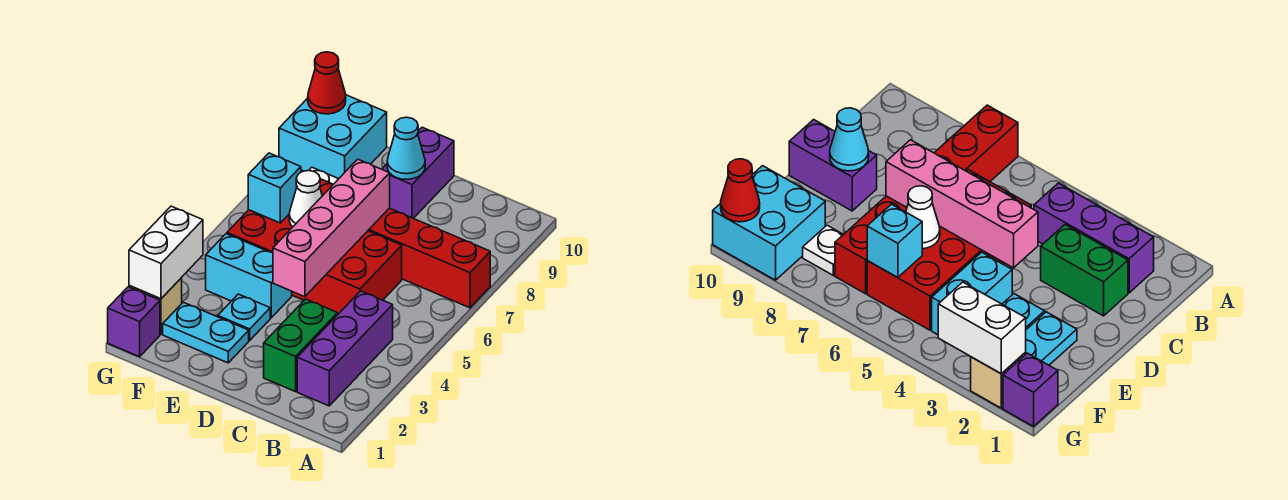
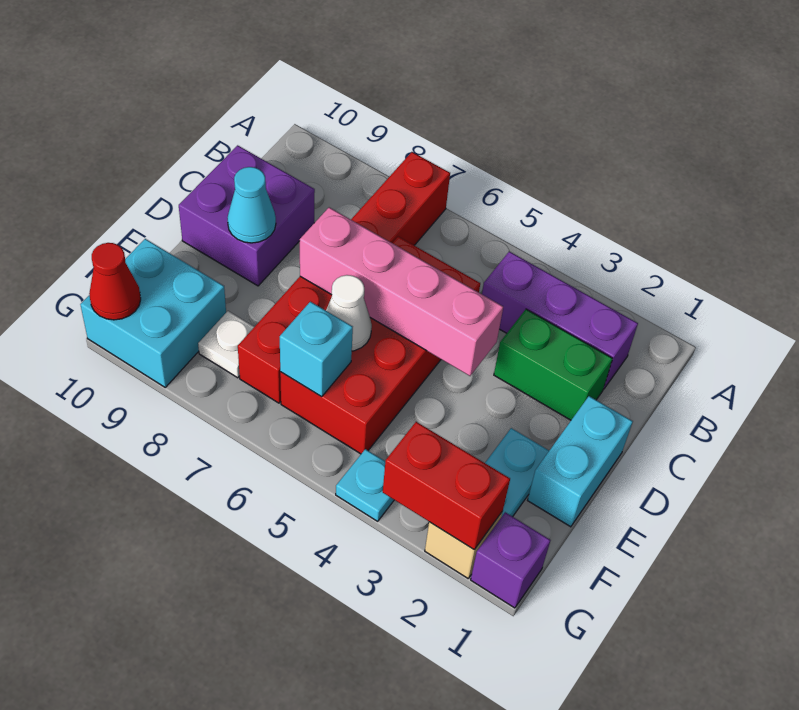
purple 1x2 brick [382,127,454,218] -> purple 2x2 brick [179,145,315,286]
cyan 1x1 plate [218,294,270,340] -> cyan 1x1 plate moved to [336,449,394,521]
cyan 1x2 brick [206,234,292,318] -> cyan 1x2 brick moved to [528,396,633,527]
white 1x2 brick [129,206,203,299] -> red 1x2 brick [383,422,510,550]

